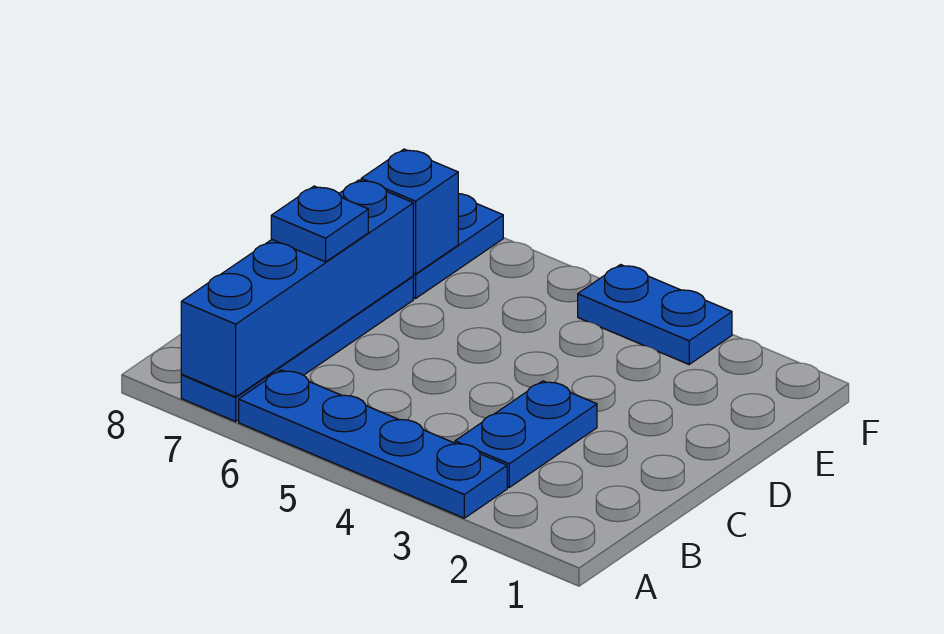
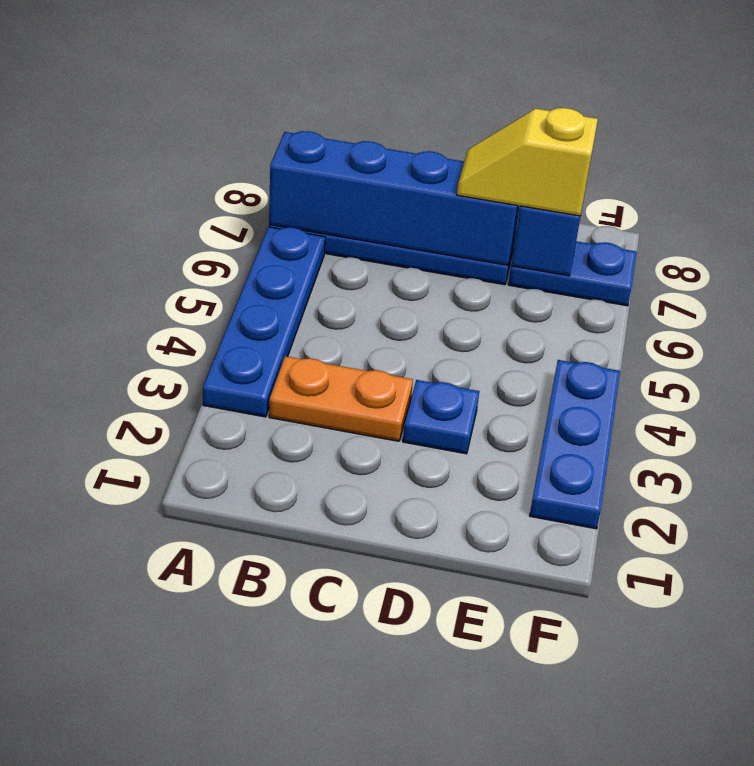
blue 1x2 plate [455,381,597,487] -> orange 1x2 plate [269,356,413,441]
blue 1x1 plate [271,186,368,262] -> blue 1x1 plate moved to [403,380,479,454]
none -> yellow 1x2 slope [457,108,598,216]
blue 1x2 plate [578,265,732,364] -> blue 1x3 plate [530,360,620,529]

